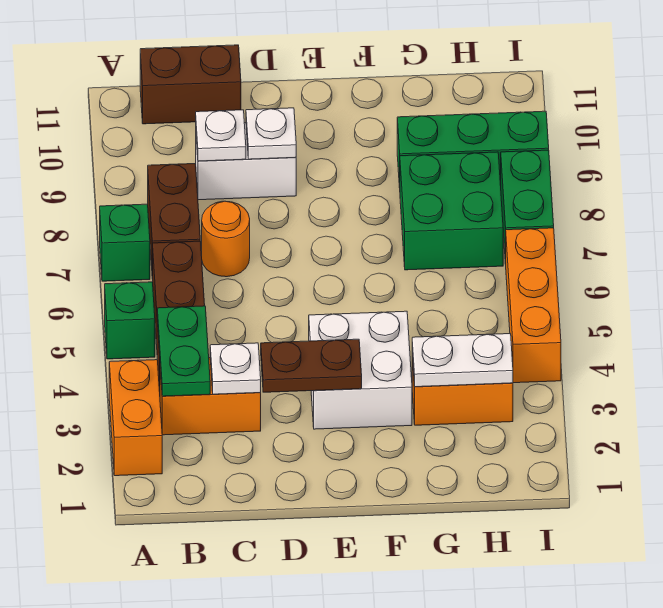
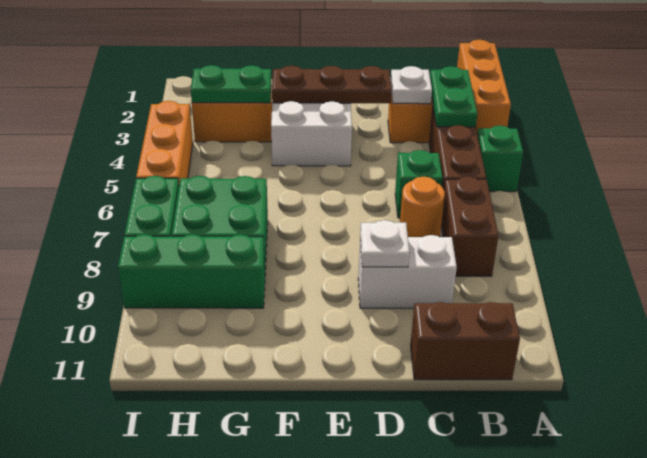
orange 1x2 brick [109,360,162,476] -> orange 1x3 brick [457,40,511,132]
green 1x1 brick [100,204,150,281] -> green 1x1 brick moved to [395,150,443,218]
white 1x1 plate [196,110,246,161] -> none
brown 1x2 plate [261,339,362,392] -> brown 1x3 plate [272,66,392,103]
white 1x2 plate [412,334,513,387] -> green 1x2 plate [191,65,271,103]

